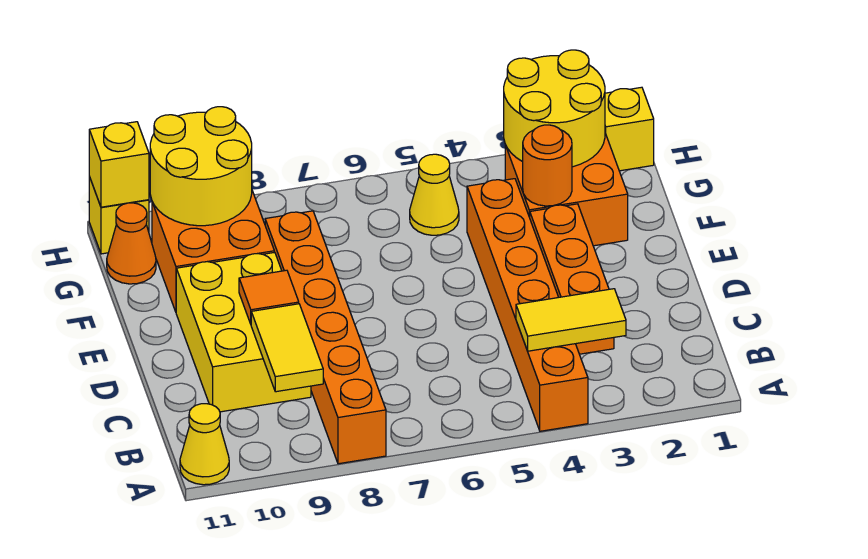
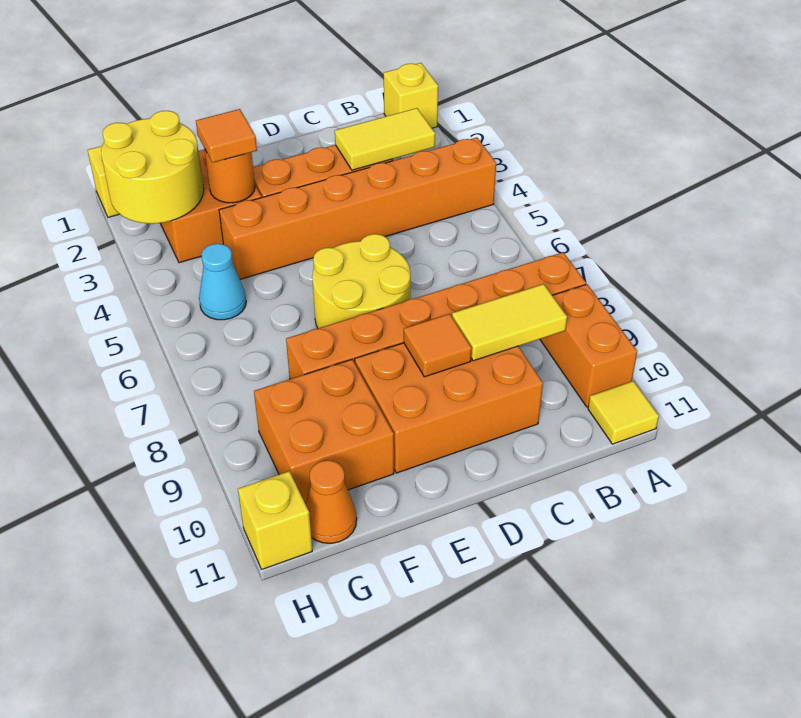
none -> orange 1x2 brick [540,284,637,407]
yellow 1x1 cone [180,404,229,485] -> yellow 1x1 tile [588,381,659,444]
yellow 1x2 tile [516,289,626,351] -> yellow 1x2 tile turned to [335,108,435,170]
yellow 2x3 brick [176,252,311,412] -> orange 2x3 brick [355,343,543,473]
none -> orange 1x1 tile [196,109,257,163]
yellow 1x1 cone [410,154,459,235] -> cyan 1x1 cone [199,244,246,320]
yellow 2x2 round brick [150,107,252,226] -> yellow 2x2 round brick moved to [312,234,411,328]
yellow 1x1 brick [89,122,149,207] -> yellow 1x1 brick moved to [384,63,438,128]

